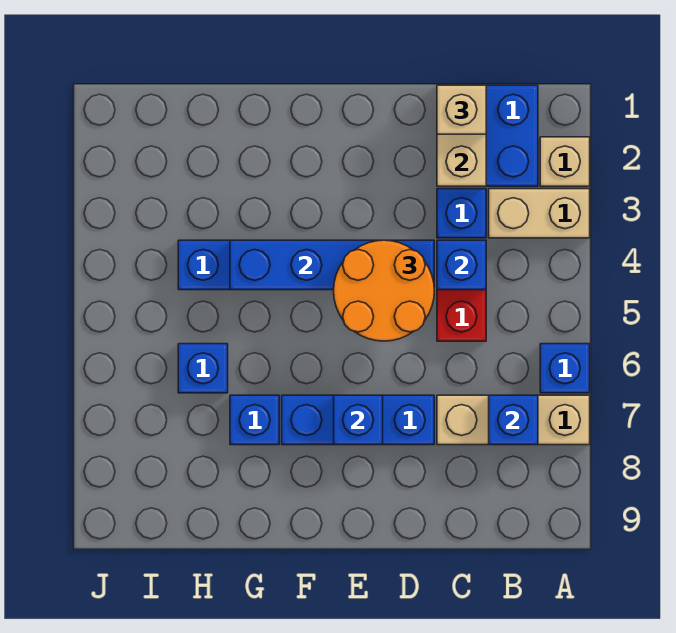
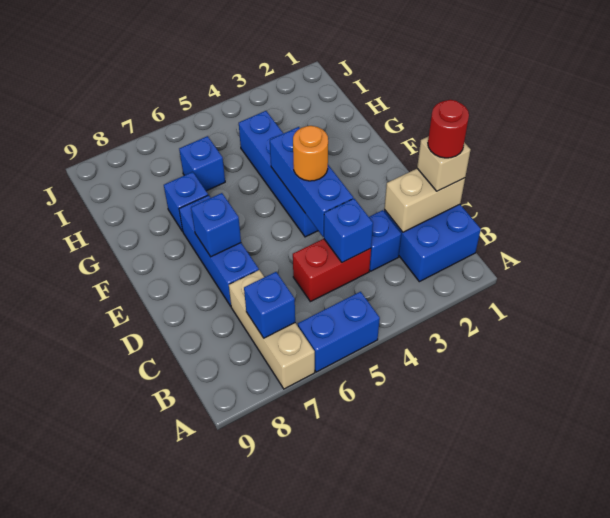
tan 1x1 brick [540,137,590,186] -> none
tan 1x2 brick [489,189,590,238] -> none
blue 1x1 brick [540,344,590,393] -> blue 1x2 brick [298,292,380,372]
none -> red 1x1 round brick [428,100,469,158]
blue 1x4 brick [230,240,434,290] -> blue 1x3 brick [270,127,353,237]
orange 2x2 round brick [334,240,434,341] -> orange 1x1 round brick [293,126,328,181]

